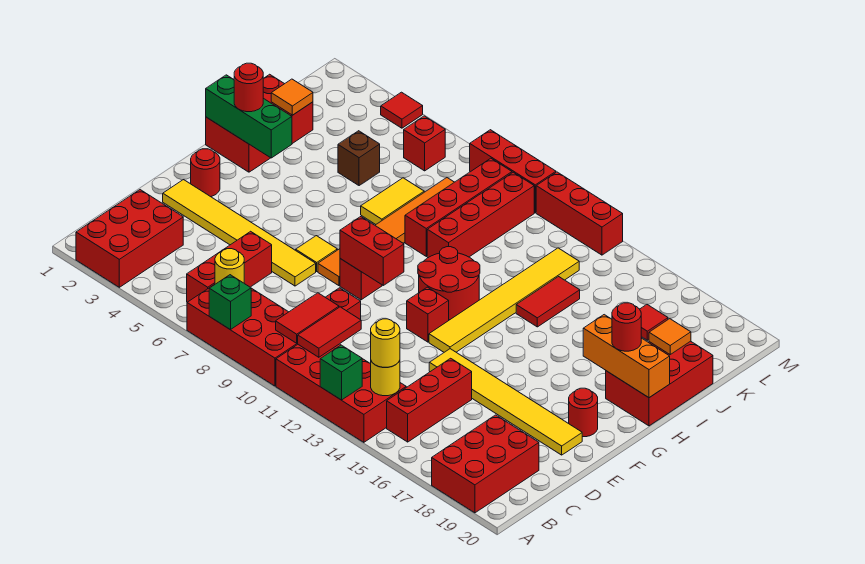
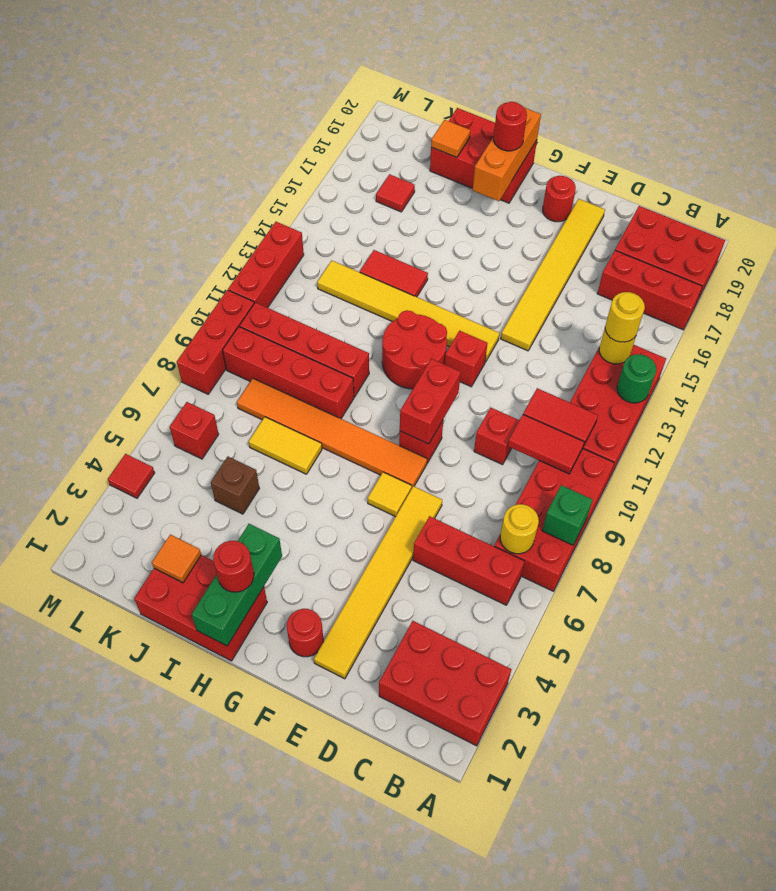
green 1x1 brick [320,345,362,400] -> green 1x1 round brick [617,354,656,403]
red 1x3 brick [387,358,472,442] -> red 1x3 brick moved to [597,250,702,330]

